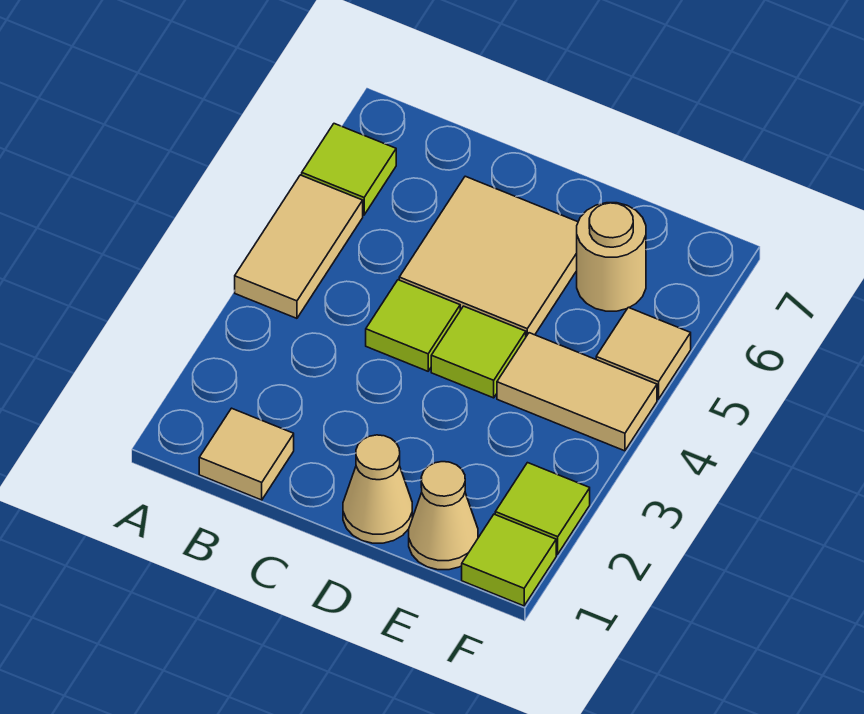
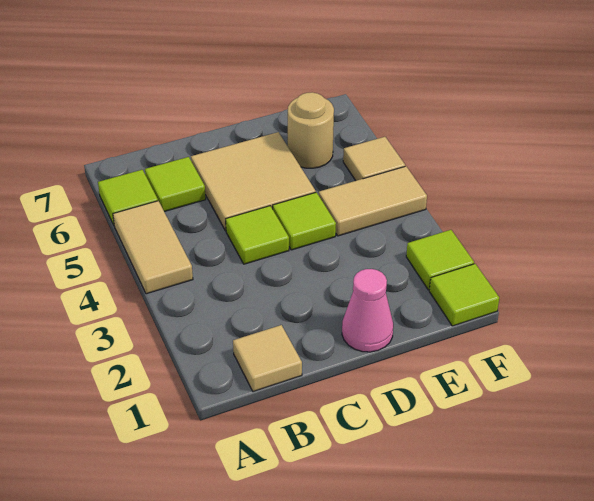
none -> lime 1x1 tile [145,157,206,212]
tan 1x1 cone [343,435,412,543] -> pink 1x1 cone [342,269,393,352]
tan 1x1 cone [409,462,478,570] -> none

